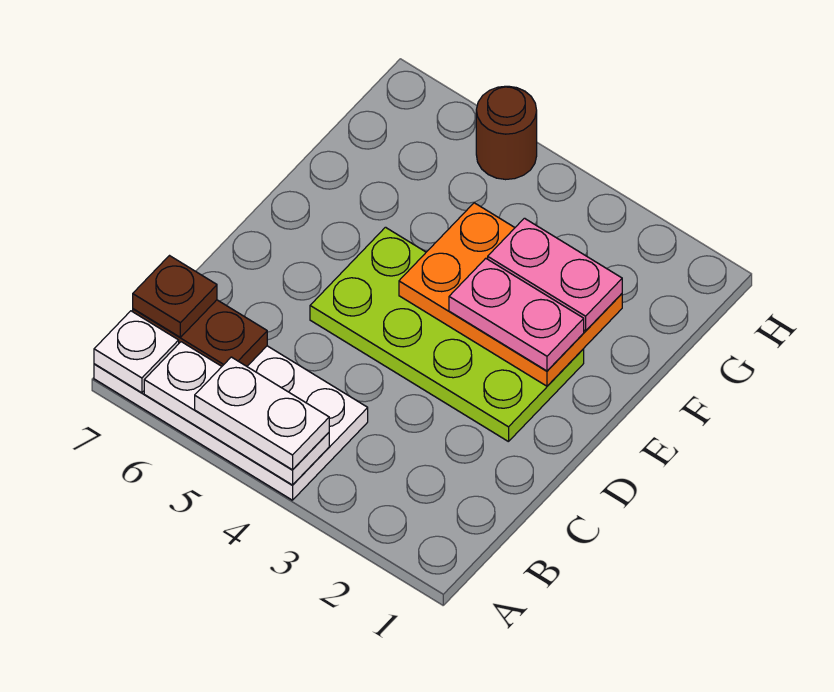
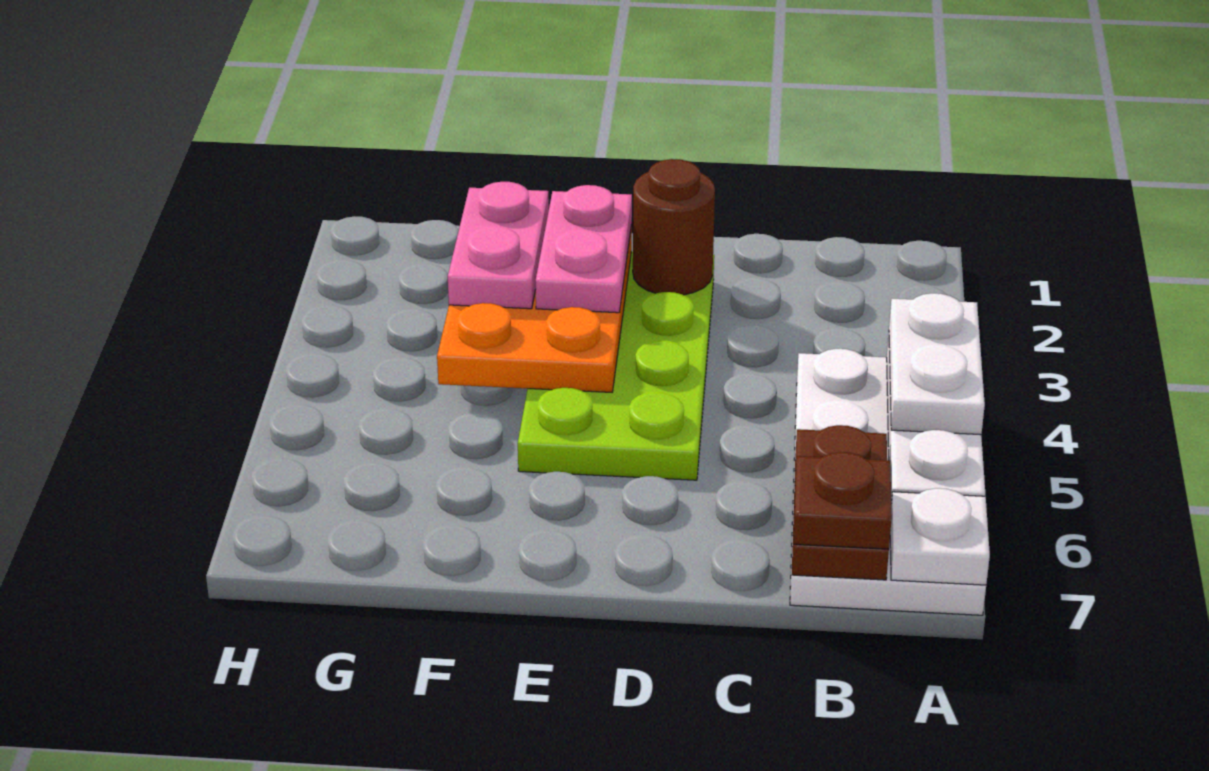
brown 1x1 round brick [476,86,537,180] -> brown 1x1 round brick moved to [633,159,715,295]

